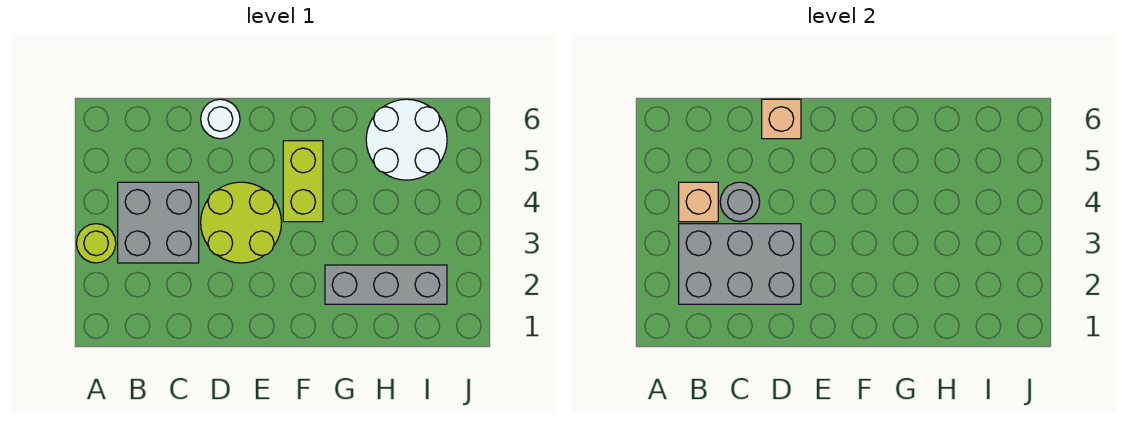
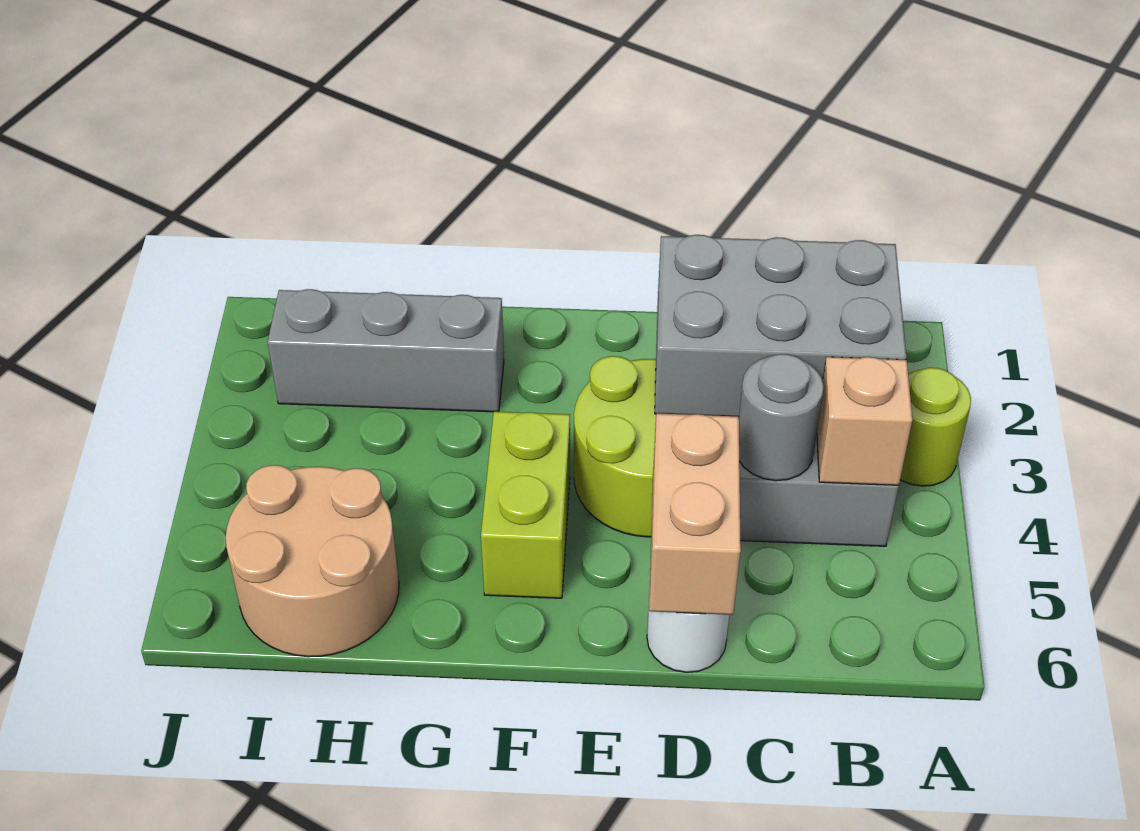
tan 1x1 brick [762,99,801,139] -> tan 1x2 brick [649,413,741,615]
white 2x2 round brick [366,99,447,180] -> tan 2x2 round brick [226,465,399,657]

